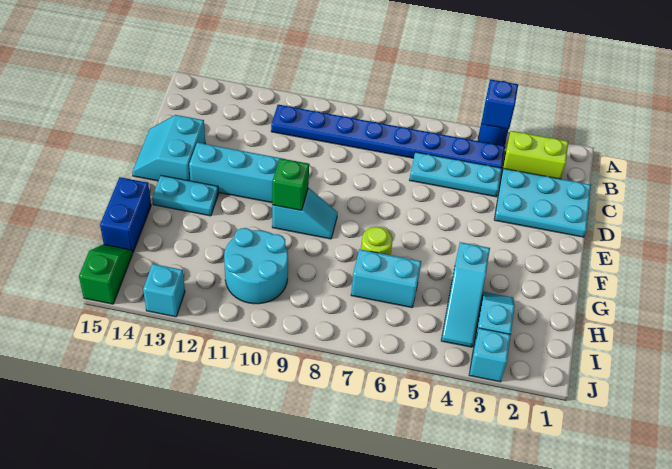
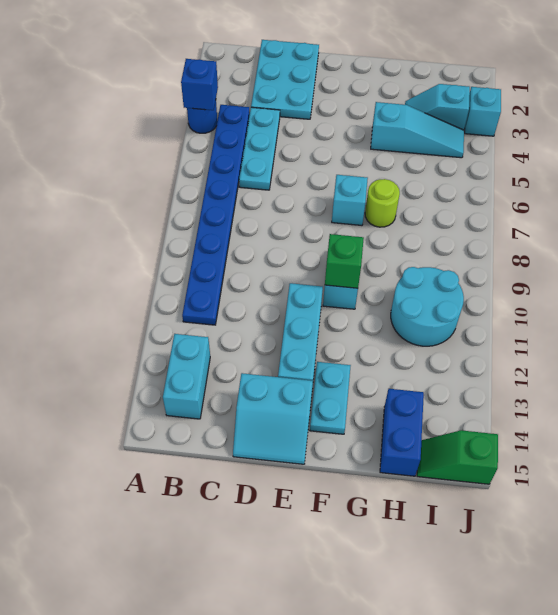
lime 1x2 brick [502,131,568,179] -> none
blue 1x2 brick [100,177,151,253] -> blue 1x2 brick turned to [380,389,424,476]
cyan 1x2 brick [351,249,421,308] -> cyan 1x2 brick moved to [163,334,210,419]
cyan 1x1 brick [143,264,185,317] -> cyan 1x1 brick moved to [332,175,368,225]

